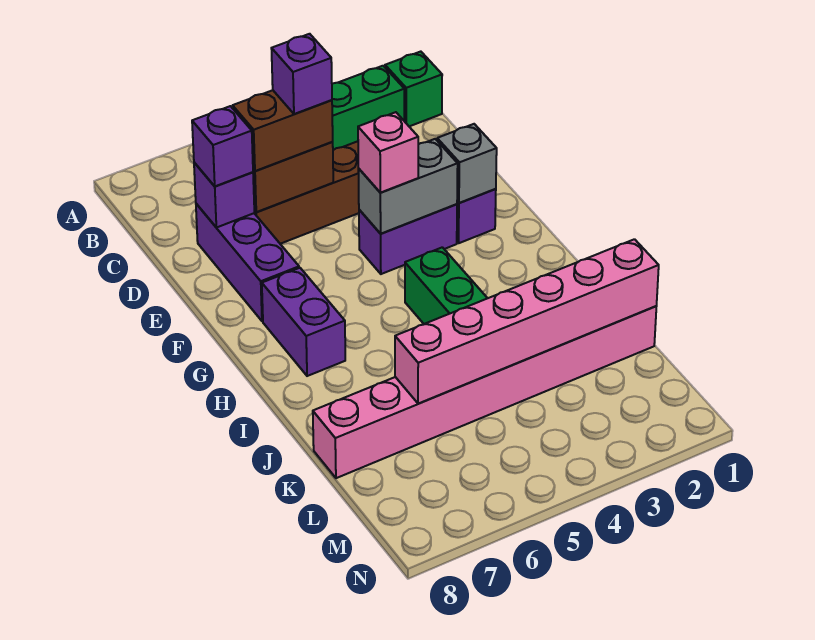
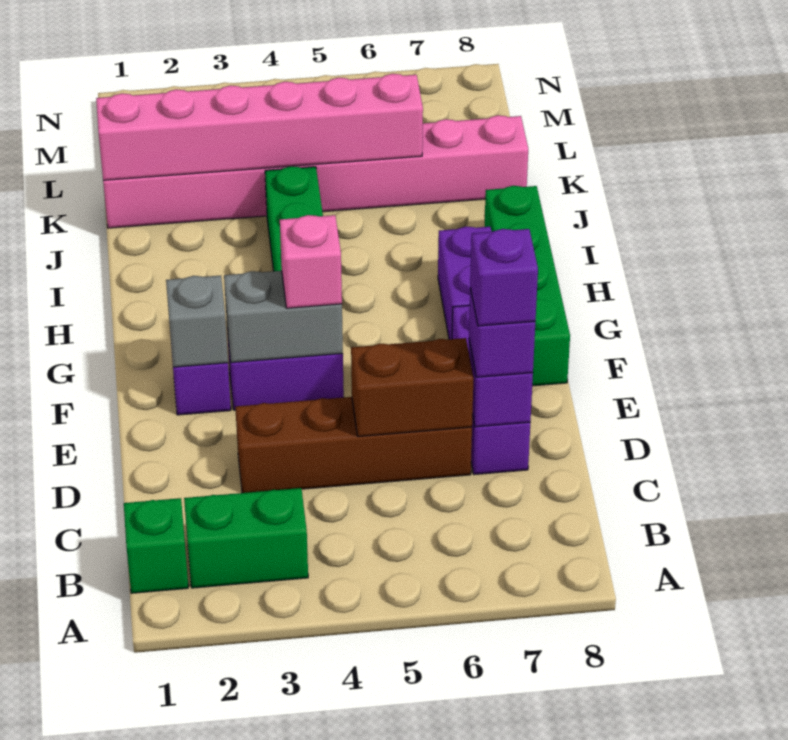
brown 1x2 brick [233,90,333,171] -> none
purple 1x1 brick [271,34,332,114] -> purple 1x1 brick moved to [470,229,538,326]
none -> green 1x4 brick [485,186,570,386]

